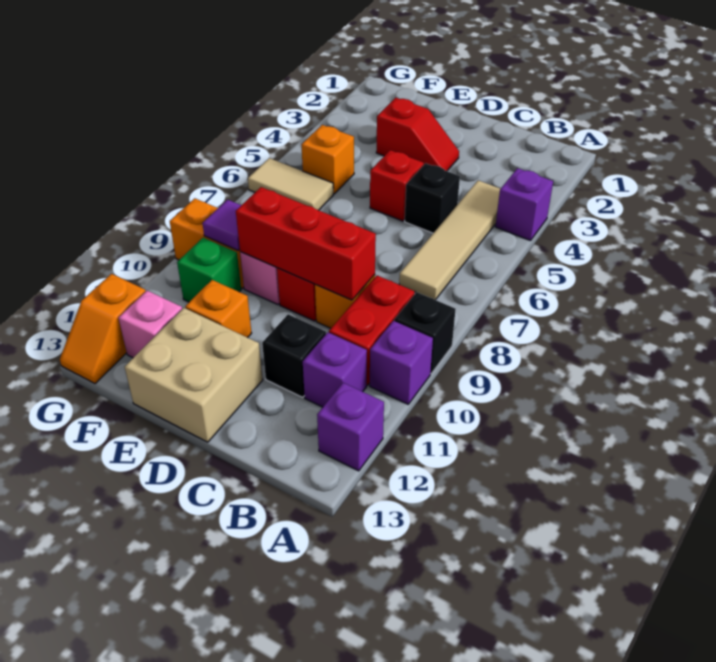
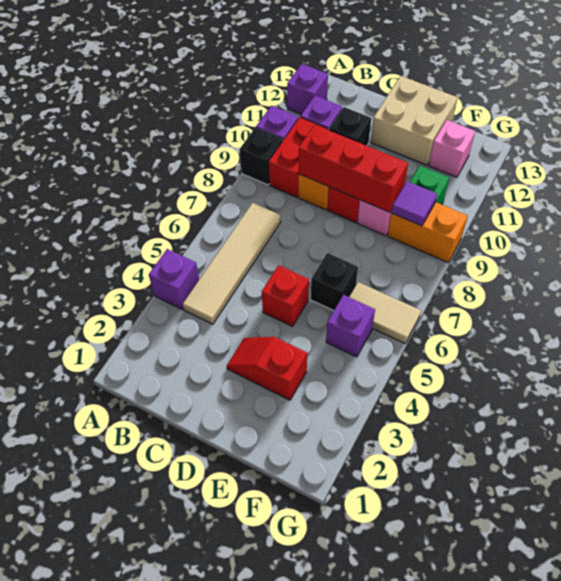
black 1x1 brick [405,163,460,233] -> black 1x1 brick moved to [311,253,358,311]
orange 1x1 brick [185,280,251,338] -> none
orange 1x1 brick [301,125,354,194] -> purple 1x1 brick [326,295,375,357]
orange 1x2 slope [60,274,146,384] -> none

